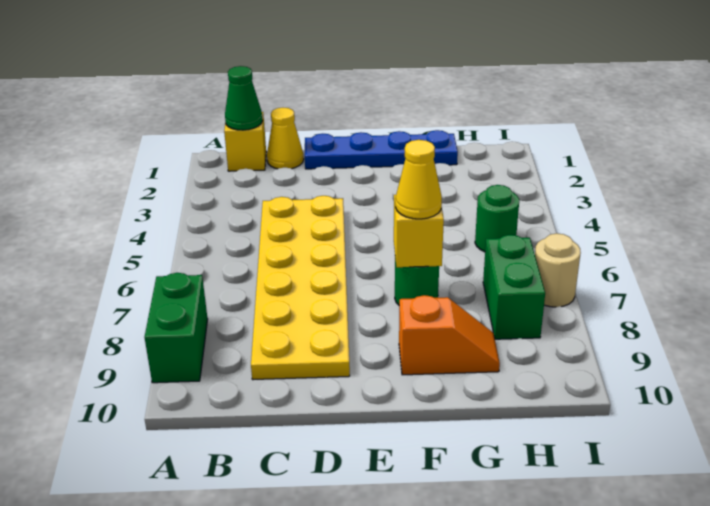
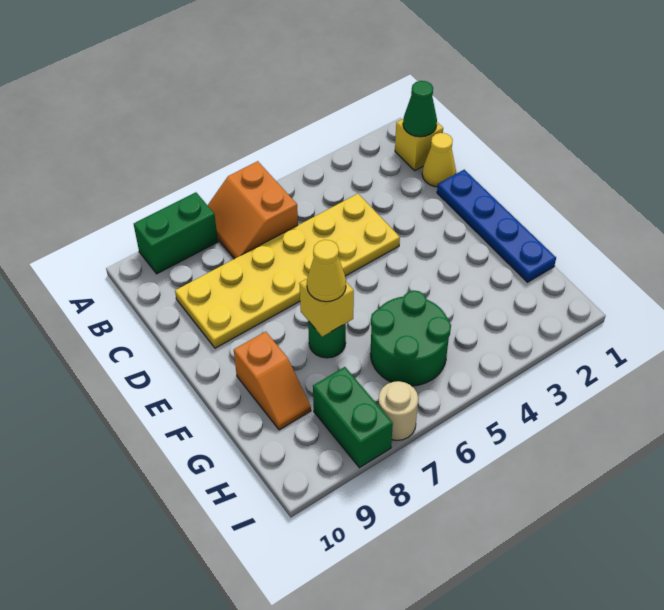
none -> orange 2x2 slope [208,161,298,259]
green 1x1 round brick [475,185,519,252] -> green 2x2 round brick [370,290,451,386]
green 1x2 brick [483,235,545,339] -> green 1x2 brick turned to [313,367,393,468]

